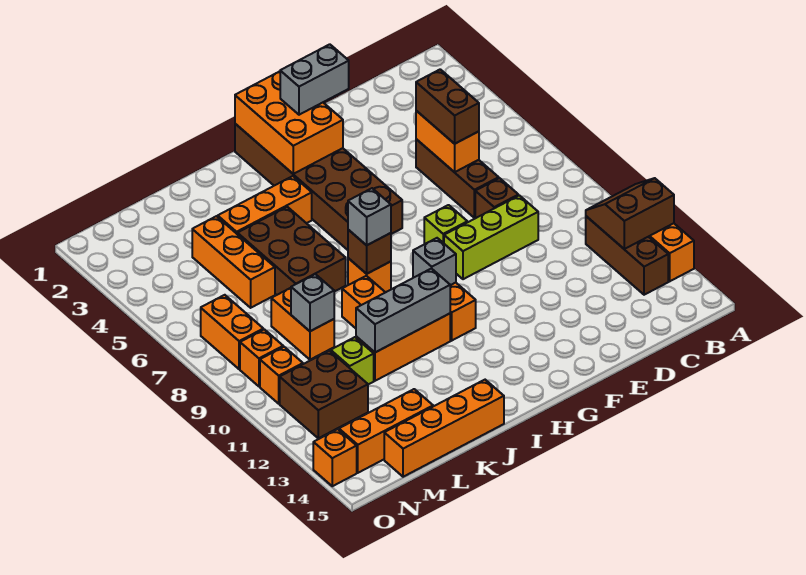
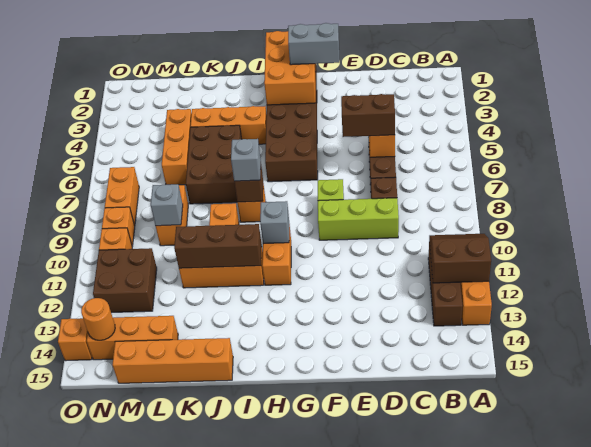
brown 1x2 brick [416,69,479,144] -> brown 1x2 brick turned to [341,94,395,137]
grey 1x3 brick [356,268,450,352] -> brown 1x3 brick [174,224,262,268]
lime 1x1 brick [331,337,374,384] -> none
none -> orange 1x1 round brick [81,298,115,340]

